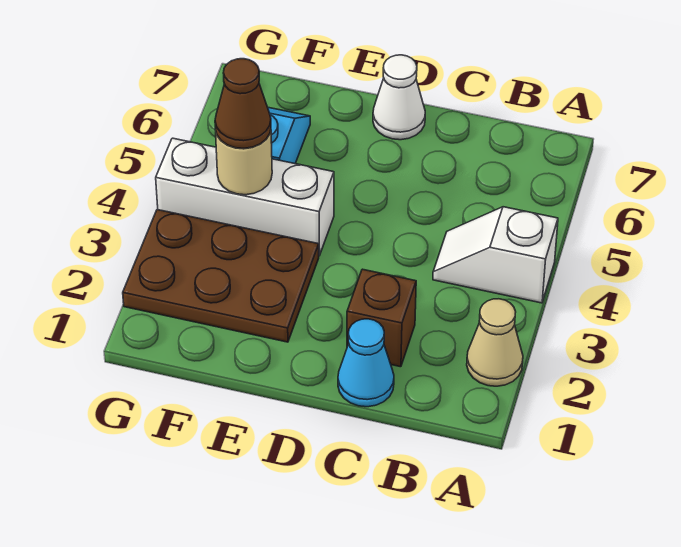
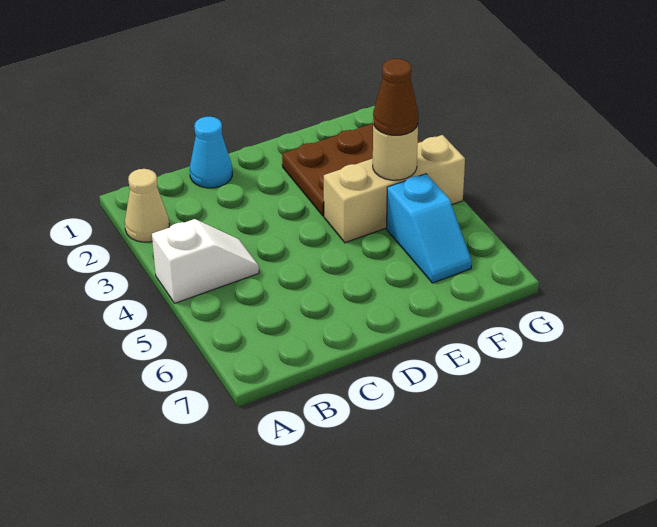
brown 1x1 brick [347,269,416,367] -> none
white 1x1 cone [373,55,425,140] -> none
white 1x3 brick [156,138,334,256] -> tan 1x3 brick [324,135,465,243]

